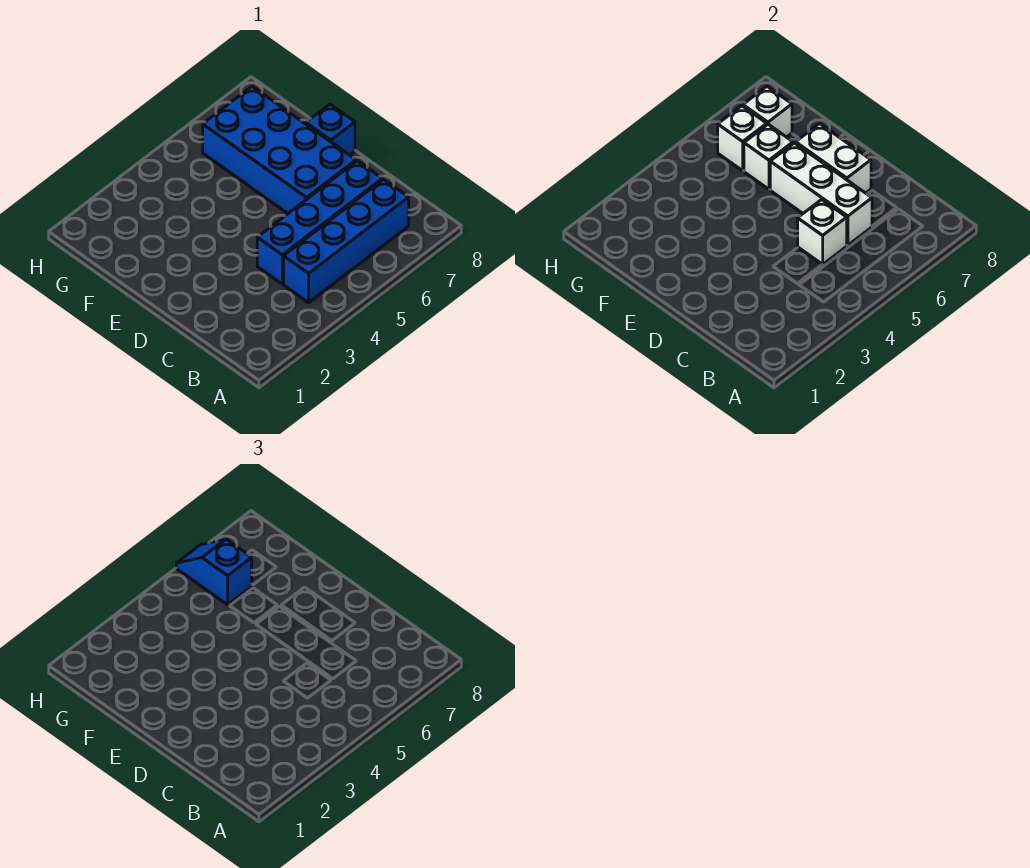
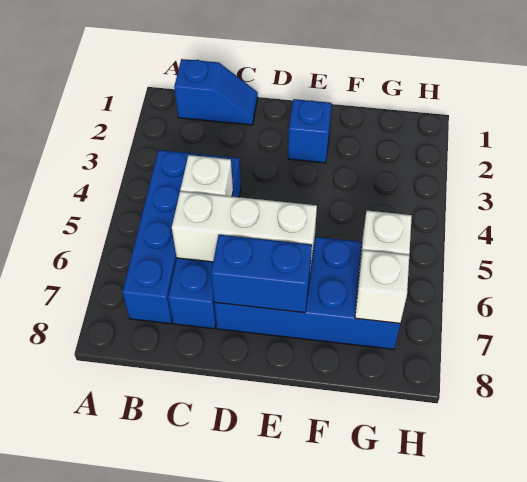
white 1x2 brick [796,124,871,193] -> blue 1x2 brick [211,235,312,313]
blue 1x1 brick [306,104,355,155] -> blue 1x1 brick moved to [288,99,332,163]
white 1x1 brick [744,124,793,189] -> none
blue 1x2 slope [176,539,252,605] -> blue 1x2 slope moved to [174,59,258,125]

